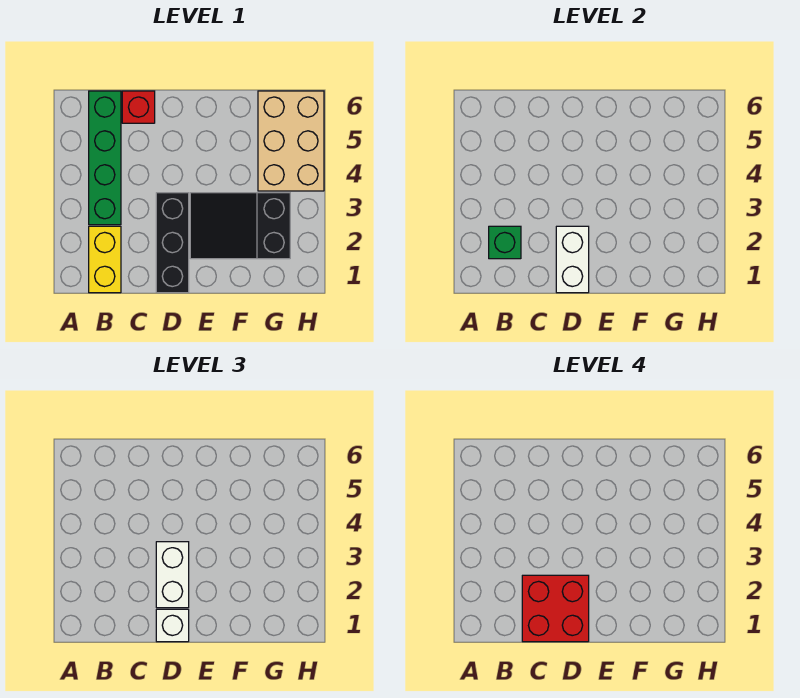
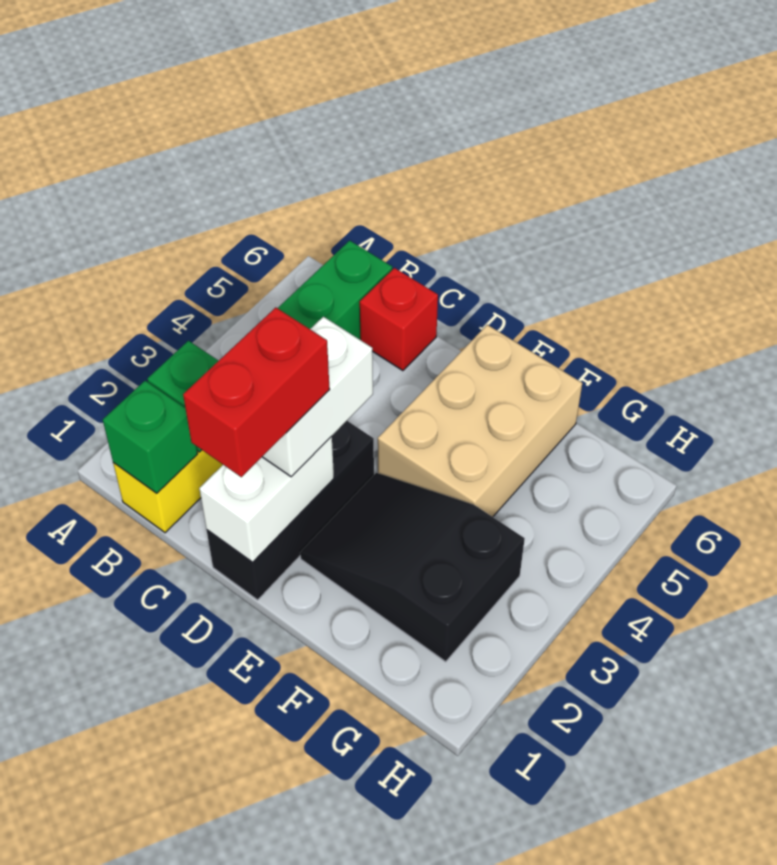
none -> green 1x1 brick [103,381,197,493]
red 2x2 brick [522,575,589,642] -> red 1x2 brick [183,307,330,477]
white 1x1 brick [156,609,189,642] -> none
tan 2x3 brick [258,91,324,191] -> tan 2x3 brick moved to [378,325,582,517]

